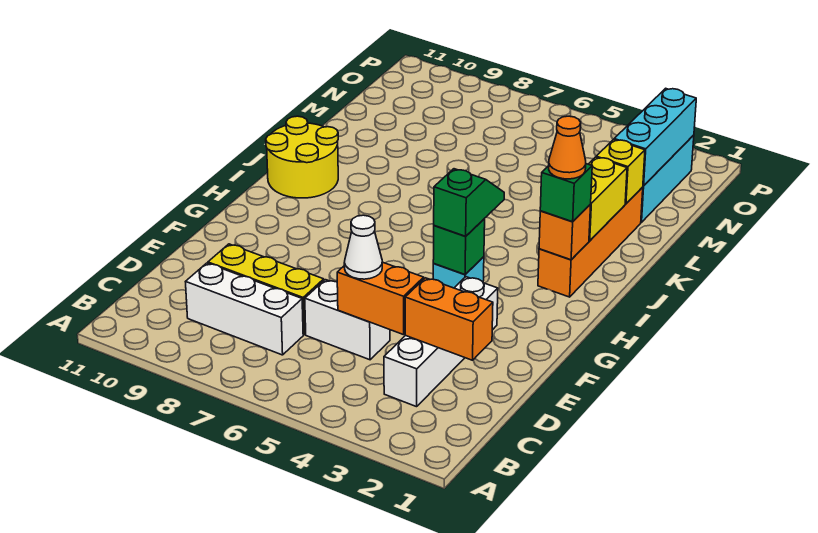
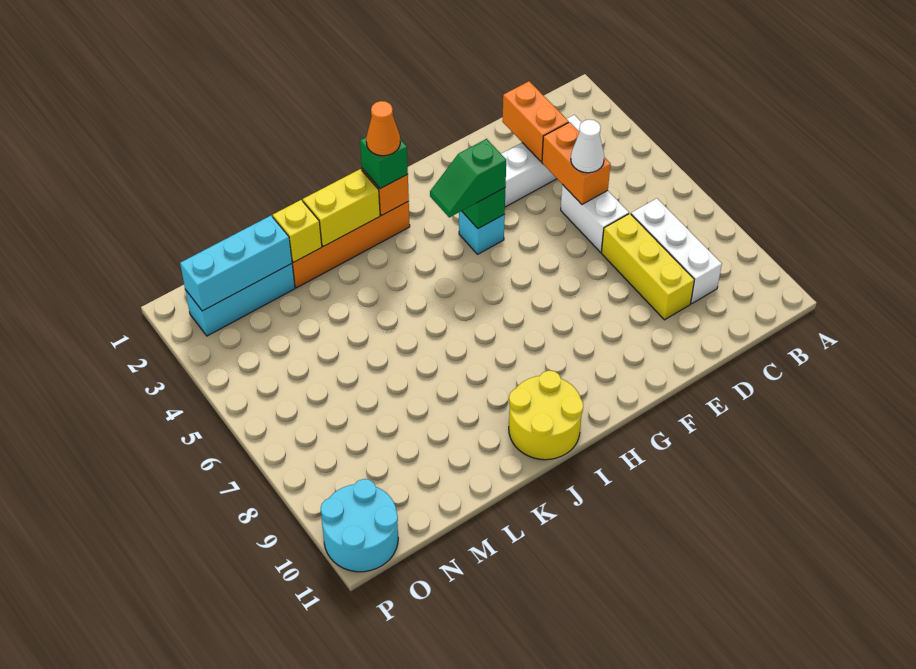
none -> cyan 2x2 round brick [321,479,398,572]

